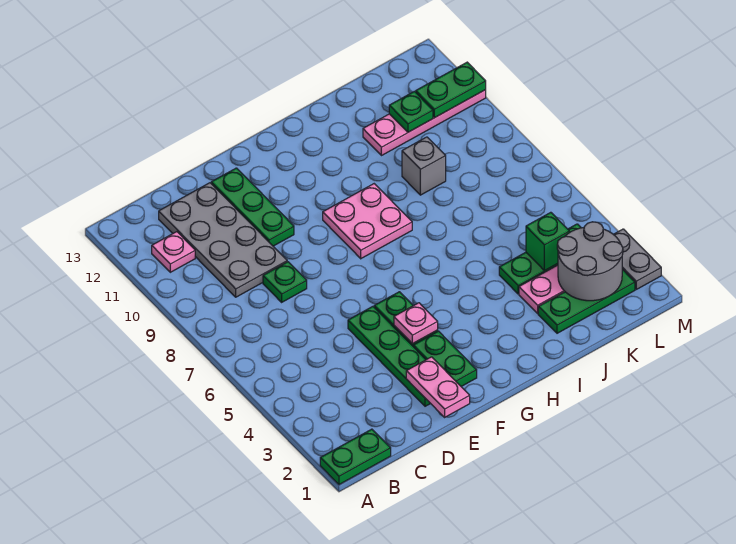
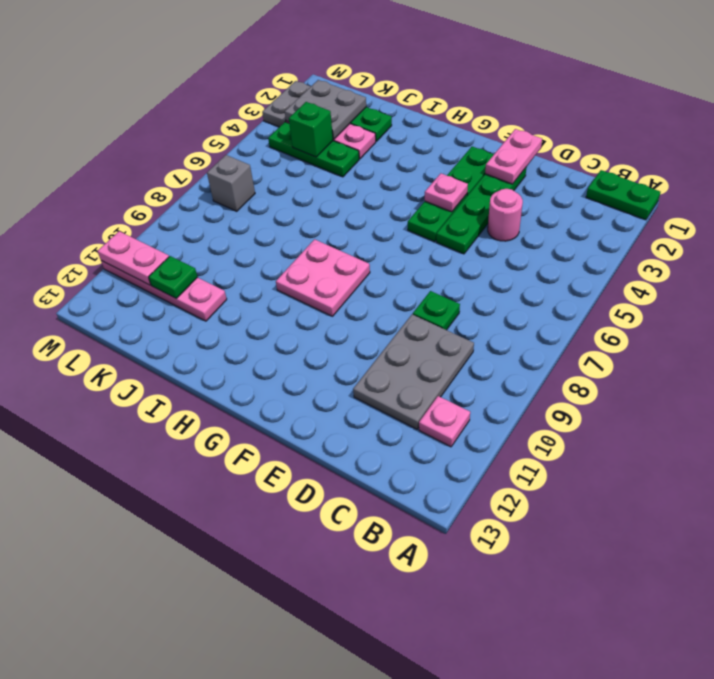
grey 2x4 plate [159,183,287,297] -> grey 2x3 plate [353,314,474,429]
none -> pink 1x1 round brick [488,189,523,241]
green 1x3 plate [211,168,294,246] -> none
grey 1x1 brick [402,137,446,195] -> grey 1x1 brick moved to [207,155,255,211]
grey 2x2 round brick [557,222,623,301] -> grey 2x2 plate [285,80,366,140]
green 1x2 plate [416,62,486,118] -> pink 1x2 plate [97,231,169,285]

